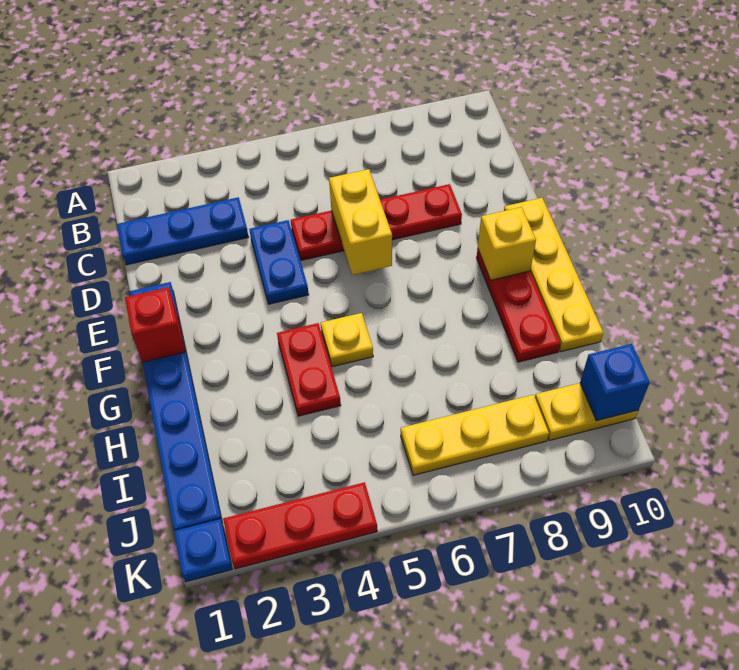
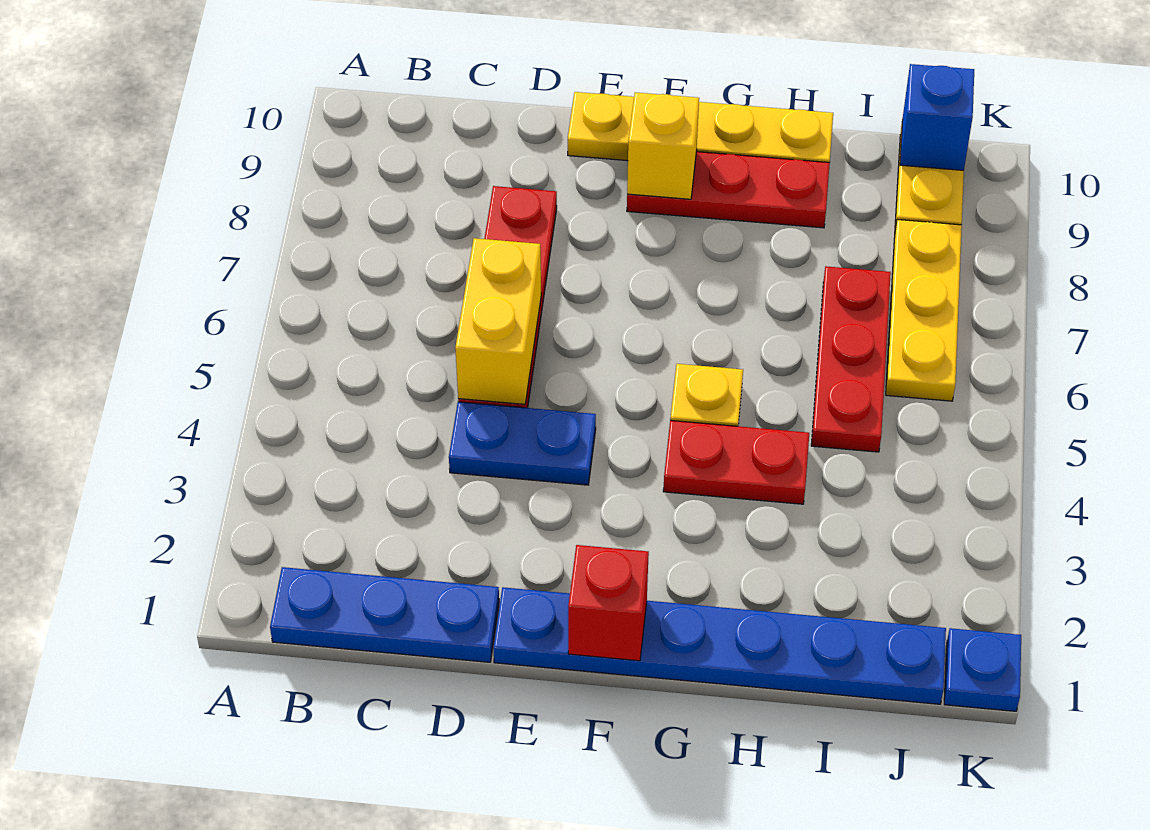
blue 1x3 plate [117,197,248,265] -> blue 1x3 plate turned to [270,567,499,662]
yellow 1x2 brick [329,169,392,275] -> yellow 1x2 brick turned to [455,238,541,404]
red 1x3 plate [223,482,377,569] -> red 1x3 plate moved to [811,266,891,452]

